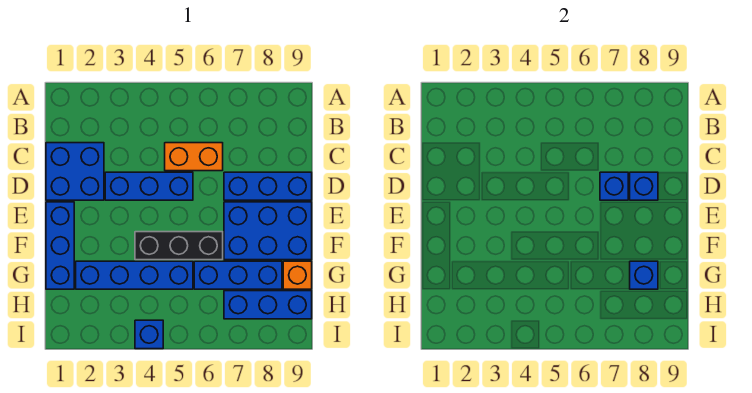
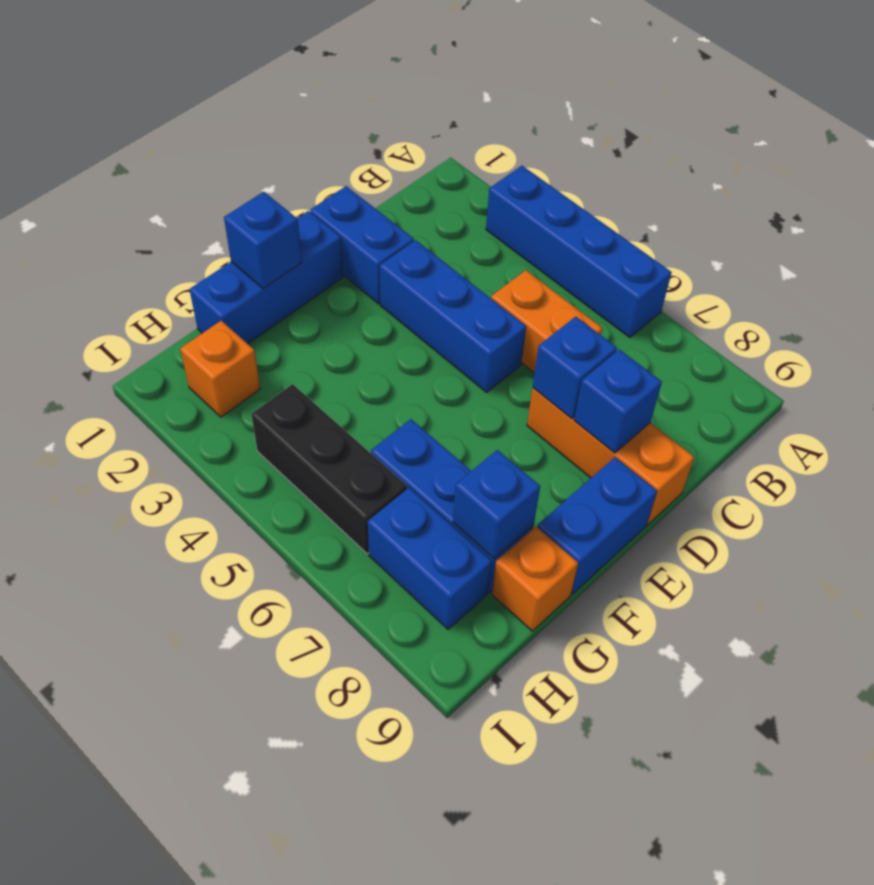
blue 2x2 brick [46,143,104,200] -> blue 1x2 brick [310,186,414,304]
blue 1x3 brick [224,172,312,200] -> orange 1x3 brick [527,388,694,524]
blue 2x3 brick [224,202,312,260] -> blue 1x2 brick [537,457,657,594]
black 1x3 brick [135,232,223,260] -> black 1x3 brick moved to [251,384,407,554]
blue 1x4 brick [76,261,193,289] -> blue 1x4 brick moved to [486,166,672,337]
none -> orange 1x1 brick [180,321,260,417]
blue 1x3 brick [224,291,312,319] -> blue 1x2 brick [368,488,492,629]
blue 1x1 brick [135,320,163,349] -> blue 1x1 brick moved to [224,192,302,289]

